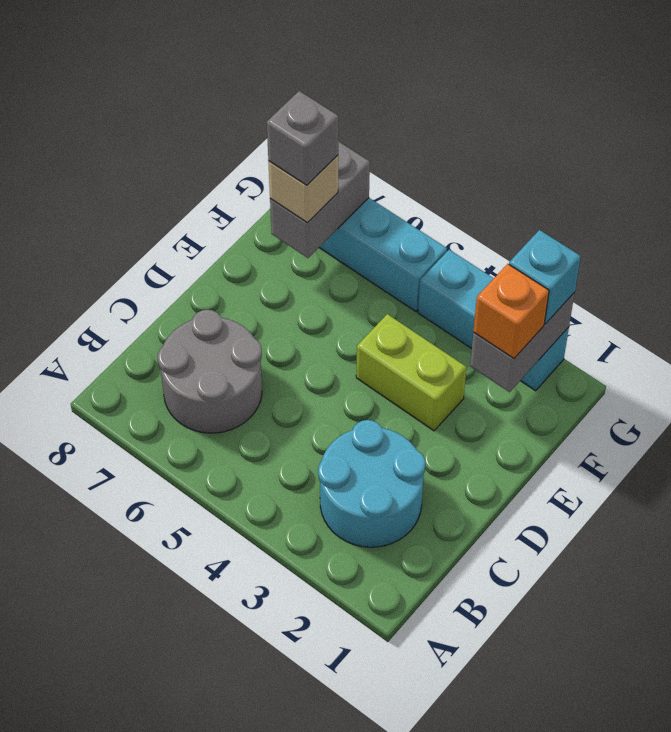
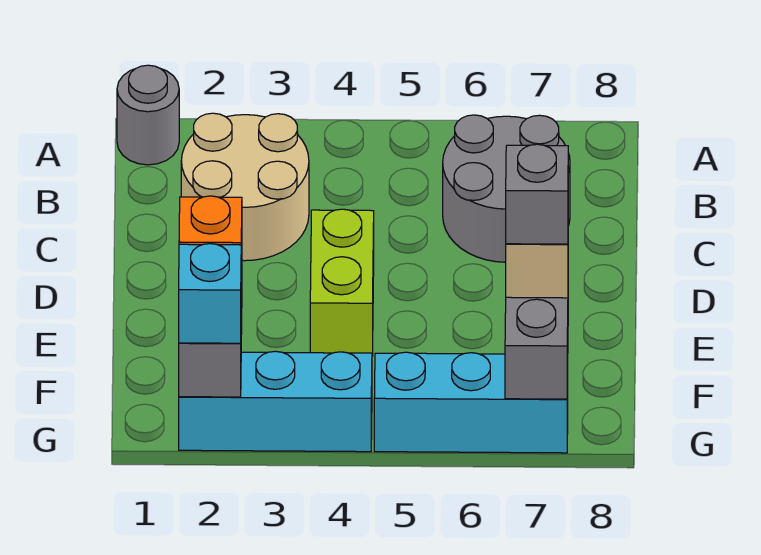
none -> grey 1x1 round brick [117,65,179,165]
cyan 2x2 round brick [318,420,425,547] -> tan 2x2 round brick [181,113,309,261]
lime 1x2 brick [356,314,466,431] -> lime 1x2 brick turned to [310,209,374,356]

